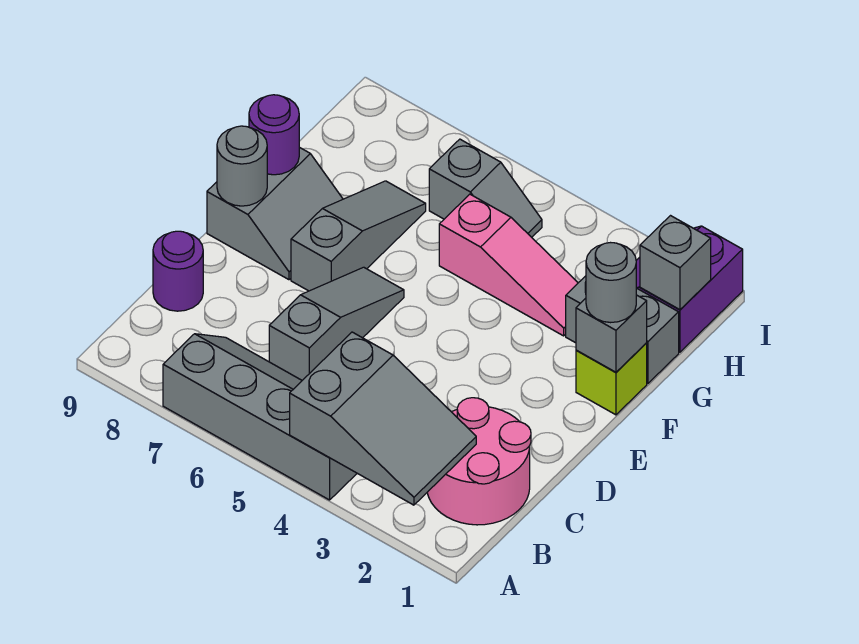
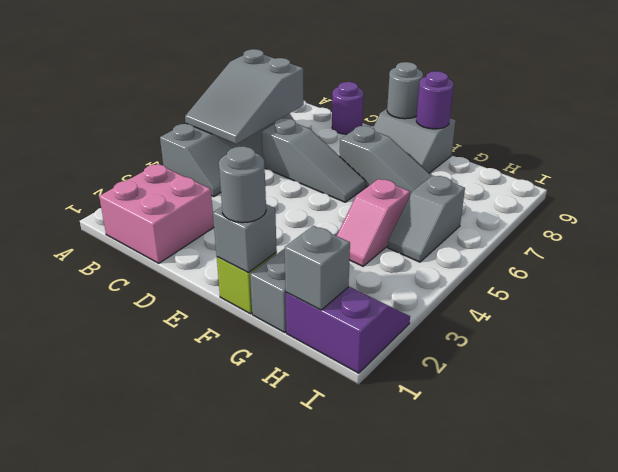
grey 2x3 slope [290,332,476,505] -> grey 2x3 slope moved to [185,49,304,144]
pink 2x2 round brick [427,398,531,525] -> pink 2x2 brick [99,164,214,263]
pink 1x3 slope [439,194,578,336] -> pink 1x2 slope [337,179,410,266]

